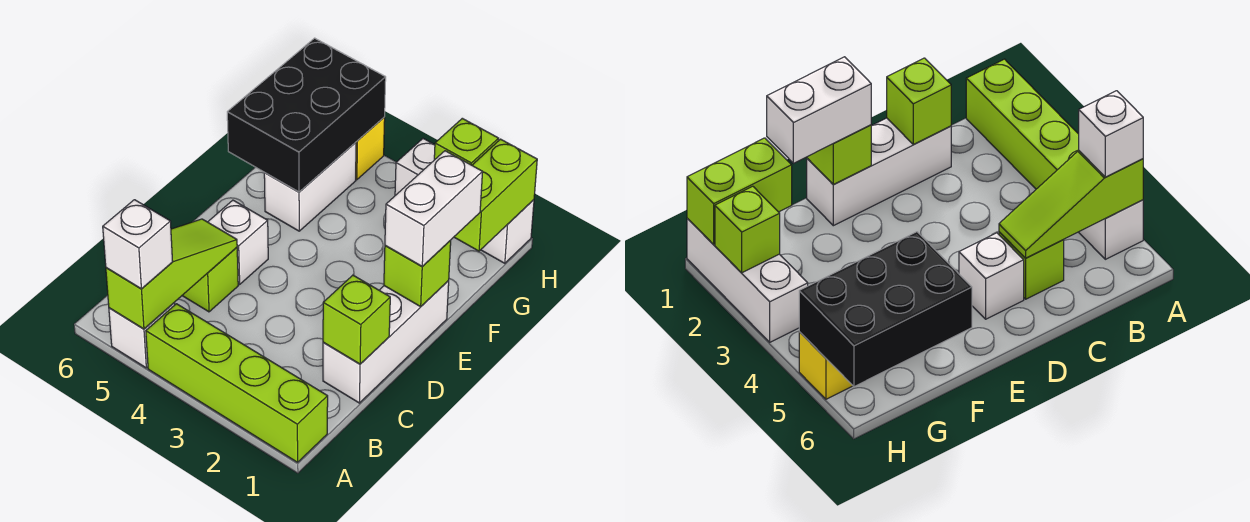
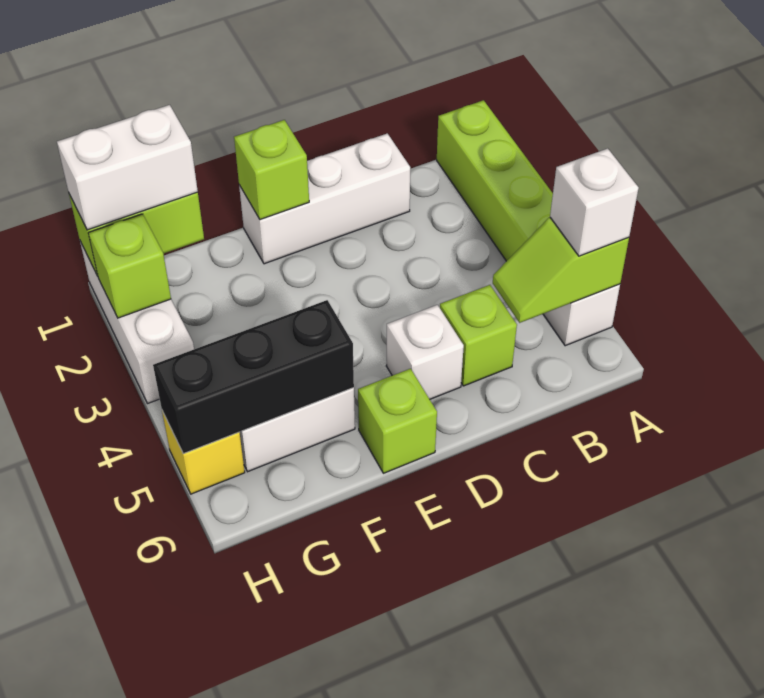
lime 1x3 slope [106,219,237,329] -> lime 1x2 slope [493,218,629,323]
lime 1x1 brick [323,275,390,364] -> lime 1x1 brick moved to [358,369,437,473]
white 1x2 brick [385,151,483,266] -> white 1x2 brick moved to [57,105,198,230]
black 2x3 brick [227,38,386,192] -> black 1x3 brick [153,300,354,454]

